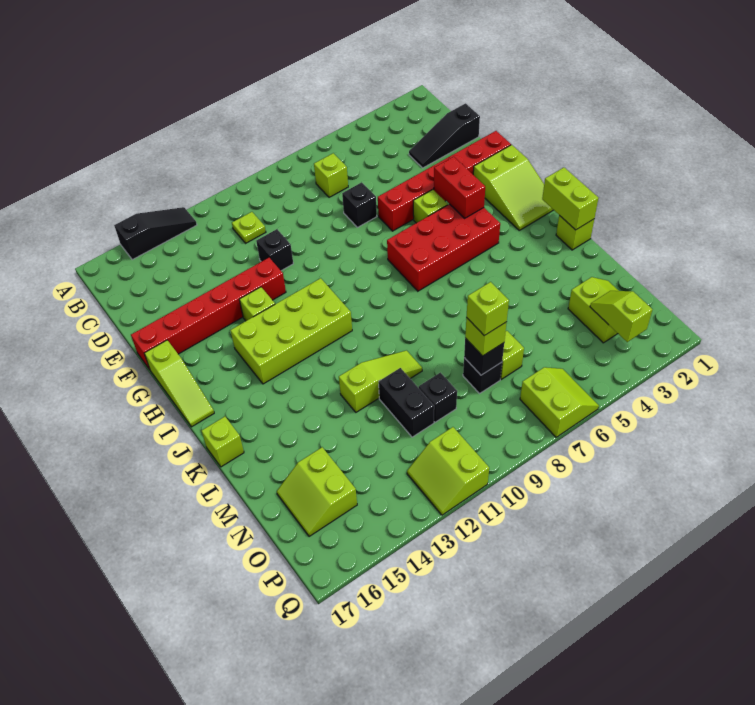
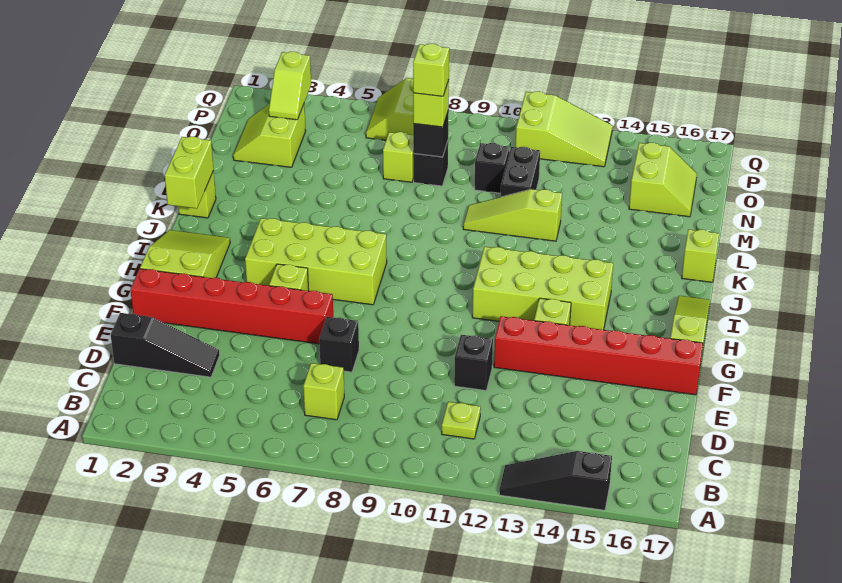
red 1x2 brick [434,157,485,218] -> none
red 2x4 brick [387,204,500,291] -> lime 2x4 brick [245,218,387,305]
lime 2x2 slope [407,427,489,515] -> lime 2x3 slope [516,91,613,167]

